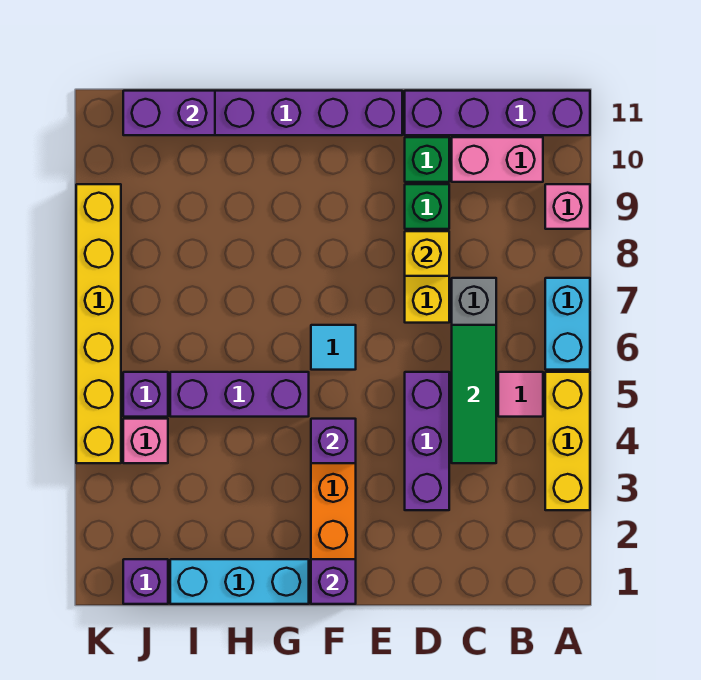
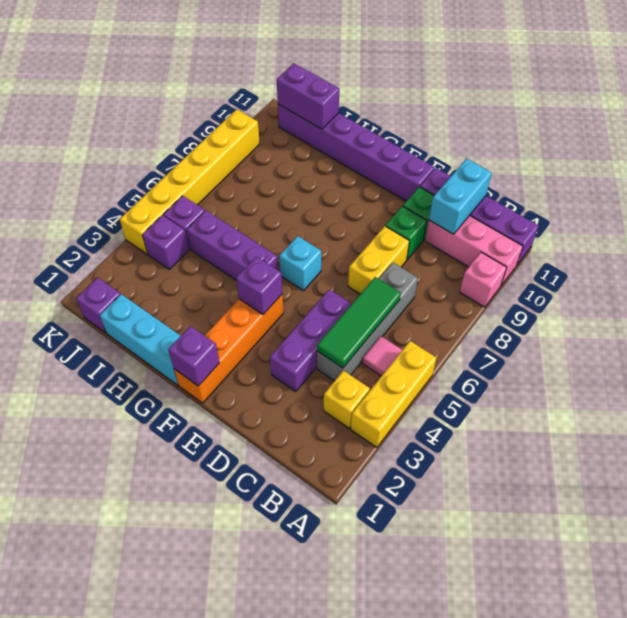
cyan 1x2 brick [545,278,590,370] -> cyan 1x2 brick moved to [429,159,492,234]
pink 1x2 brick [452,137,543,182] -> pink 1x3 brick [425,215,523,285]
yellow 1x1 brick [405,231,449,276] -> yellow 1x1 brick moved to [324,371,370,428]
cyan 1x1 tile [311,325,356,370] -> cyan 1x1 brick [279,236,321,291]
pink 1x1 brick [123,419,168,463] -> purple 1x1 brick [143,215,189,269]

